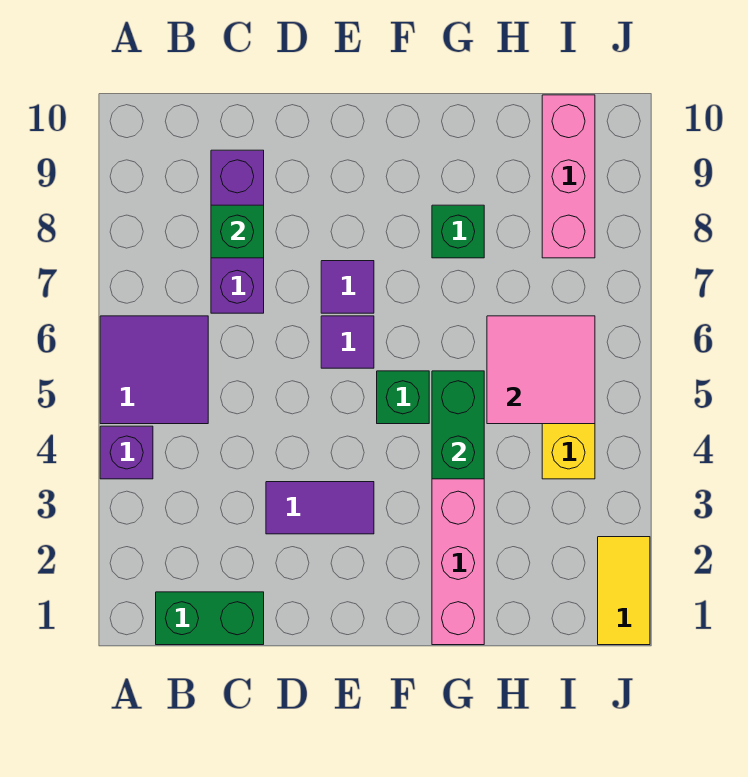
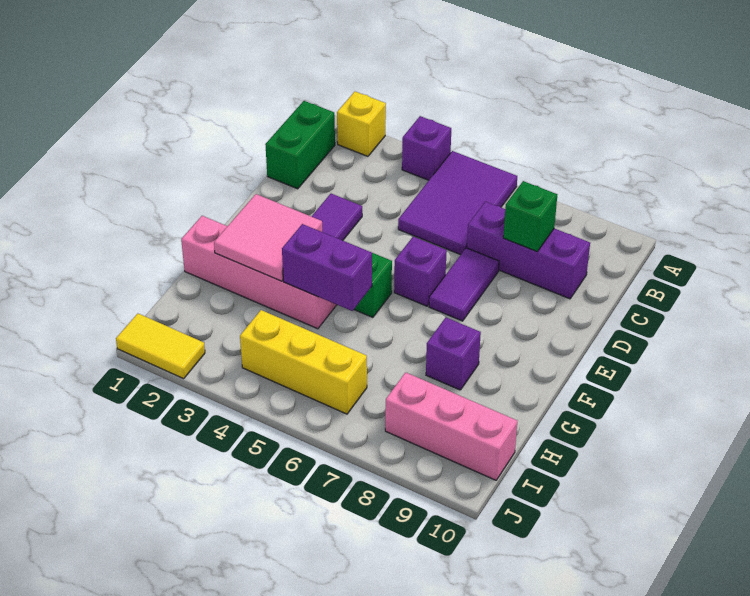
none -> yellow 1x1 brick [337,92,386,156]
purple 2x2 tile [100,316,208,424] -> purple 2x3 tile [398,151,517,255]
purple 1x1 tile [321,316,374,368] -> purple 1x1 brick [394,236,447,306]
purple 1x1 tile [321,261,374,313] -> purple 1x2 tile [429,248,499,321]
green 1x2 brick [432,371,484,479] -> purple 1x2 brick [282,224,372,311]
green 1x1 brick [432,205,484,258] -> purple 1x1 brick [426,317,481,390]
pink 2x2 tile [487,316,595,424] -> pink 2x2 tile moved to [214,194,322,281]

